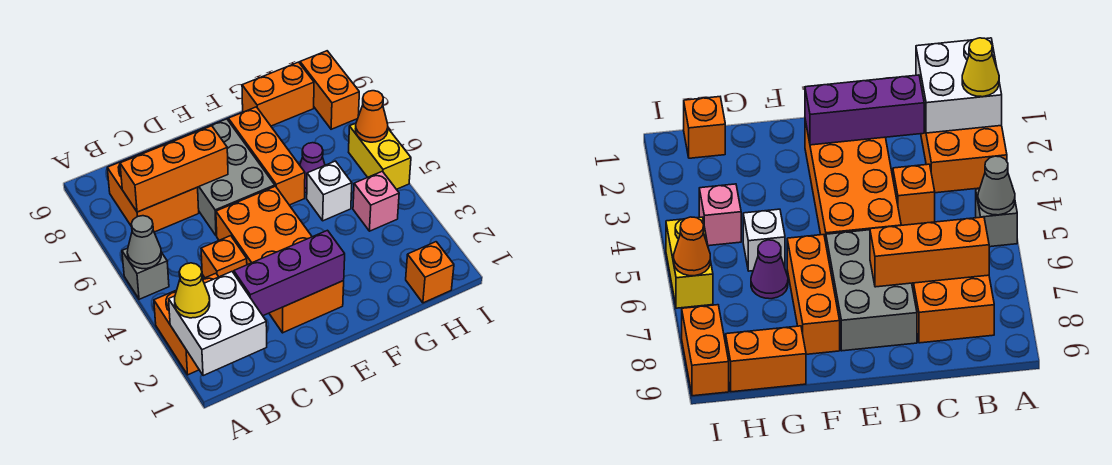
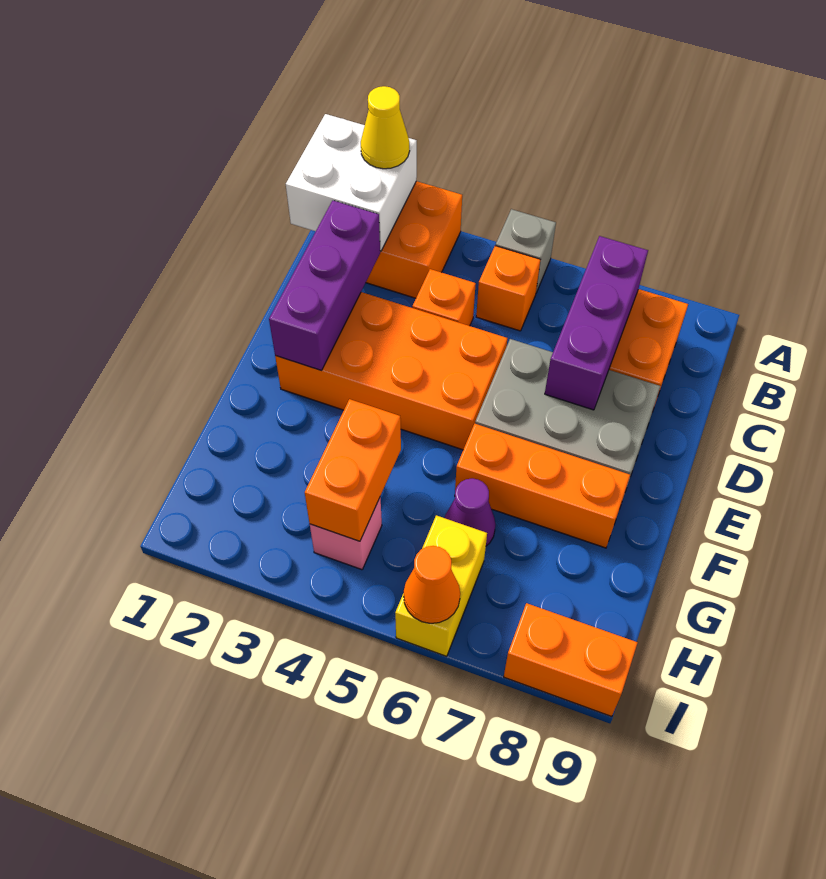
grey 1x1 cone [127,216,161,269] -> none
orange 1x3 brick [120,126,228,212] -> purple 1x3 brick [545,236,648,410]
white 1x1 brick [307,161,352,221] -> none
orange 1x2 brick [242,62,314,126] -> orange 1x2 brick moved to [305,399,401,541]
orange 1x1 brick [406,242,454,303] -> orange 1x1 brick moved to [476,246,540,331]
yellow 1x2 brick [349,123,411,189] -> yellow 1x2 brick turned to [395,515,487,656]

